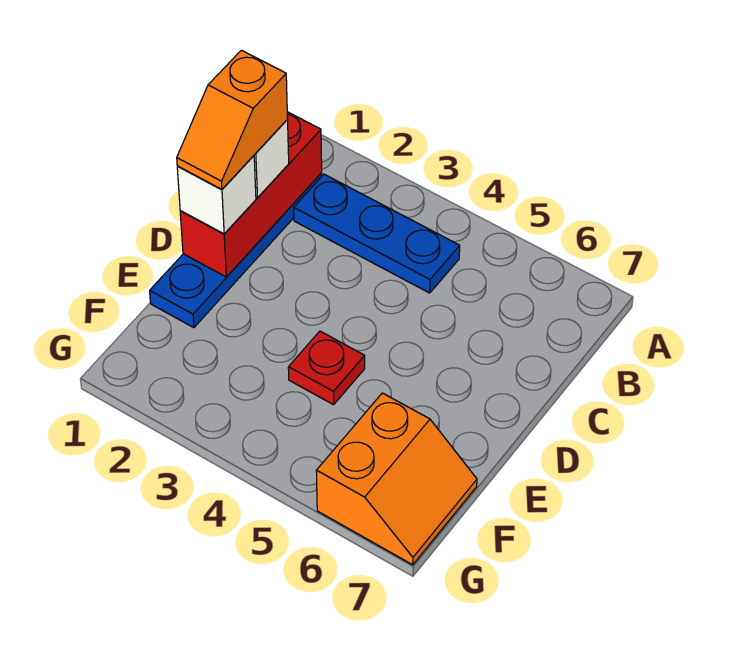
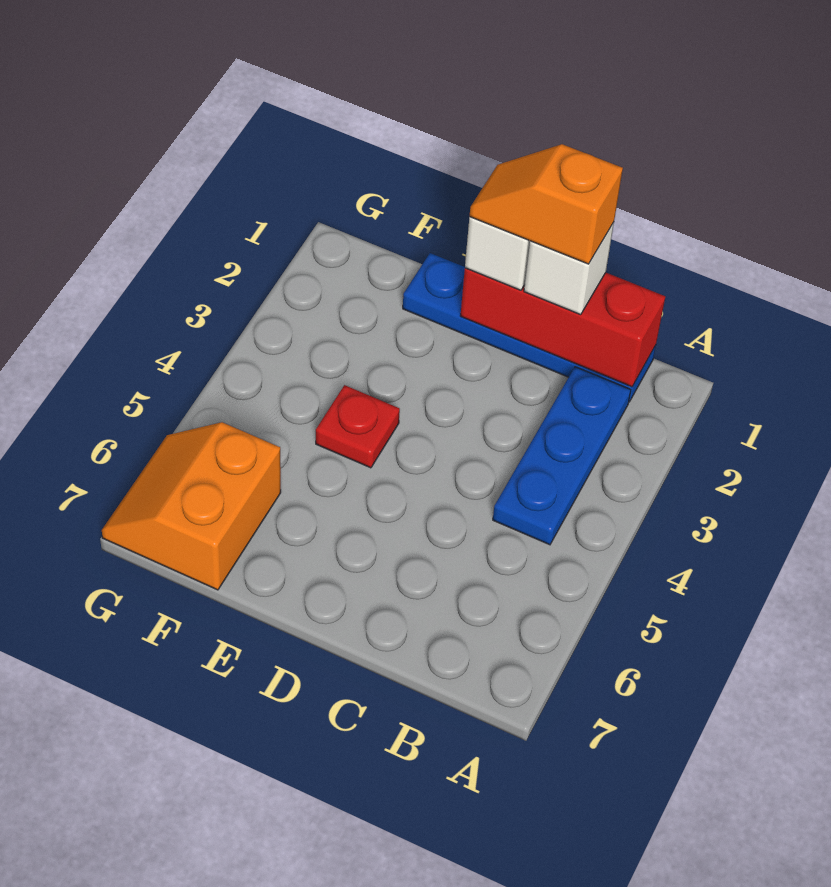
orange 2x2 slope [316,393,477,565] -> orange 2x2 slope turned to [102,422,281,590]

